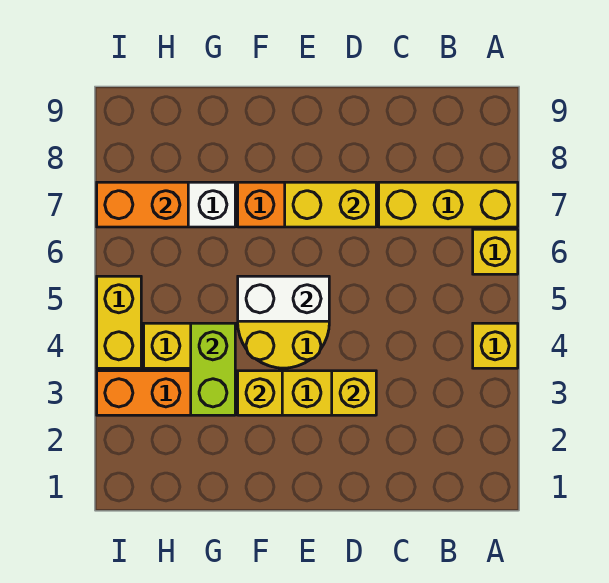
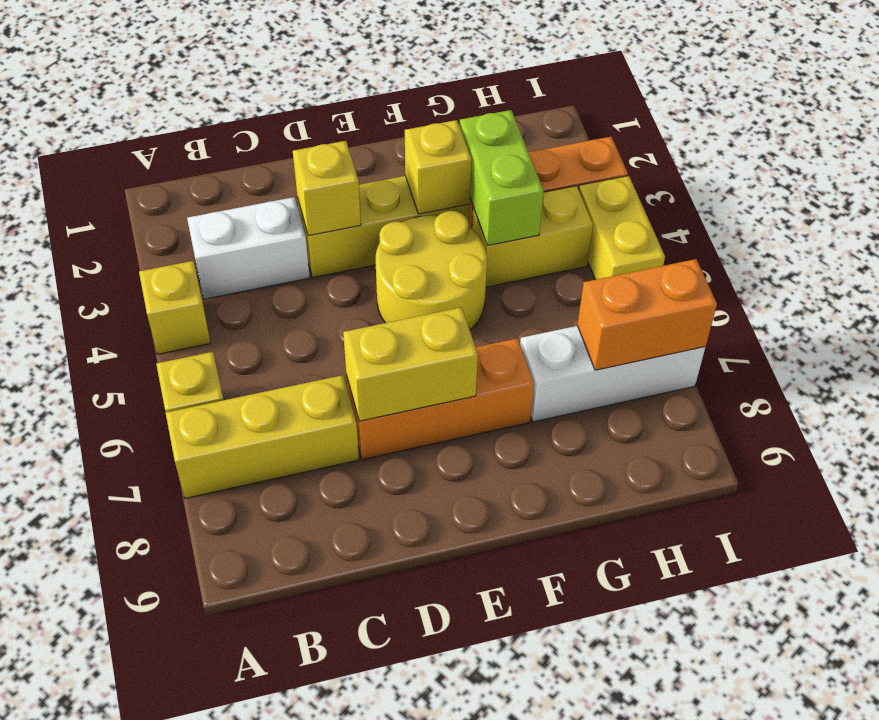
white 1x2 brick [238,276,329,321] -> white 1x2 brick moved to [187,197,310,299]

